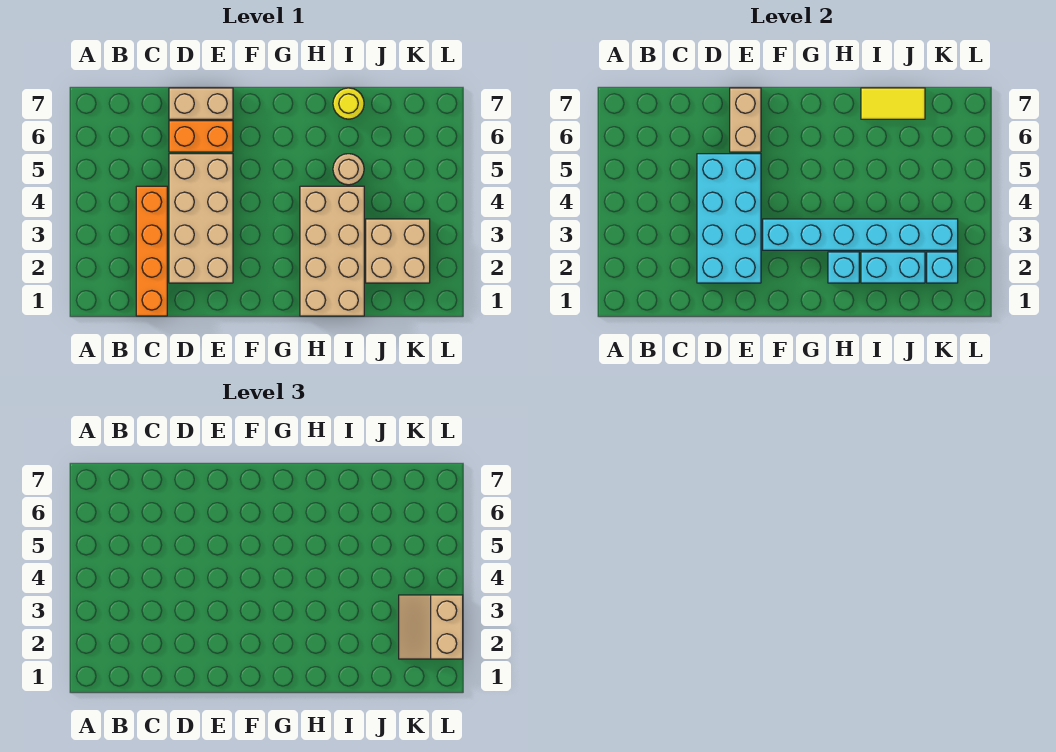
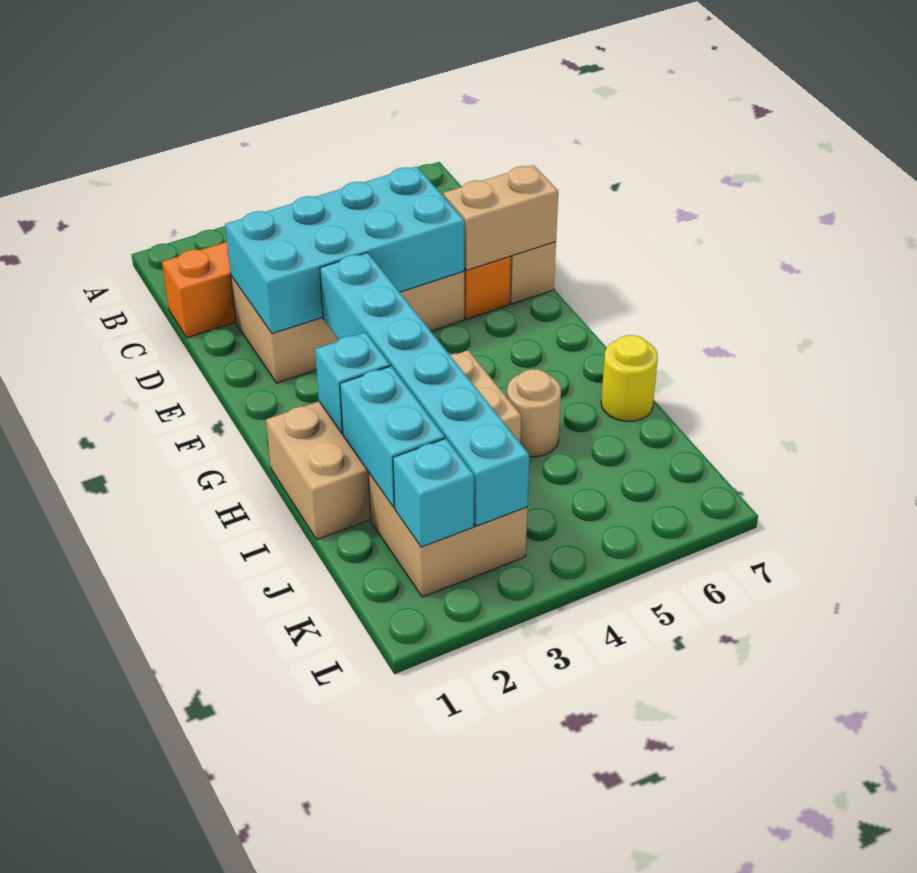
yellow 1x2 tile [861,88,925,119] -> none
tan 2x2 slope [399,595,463,659] -> none

